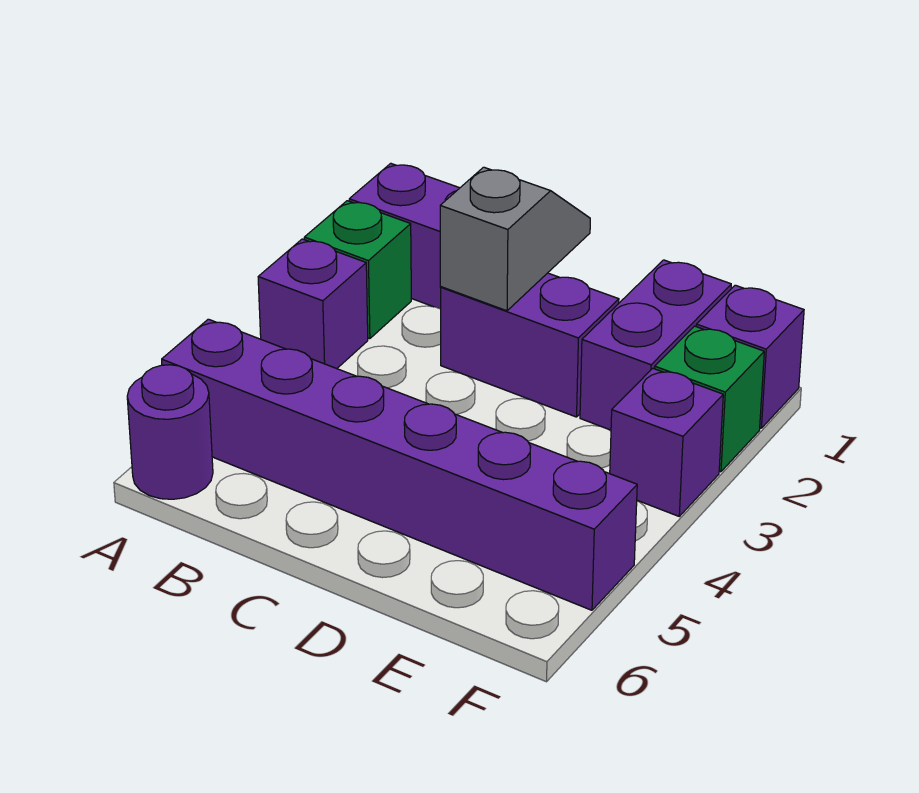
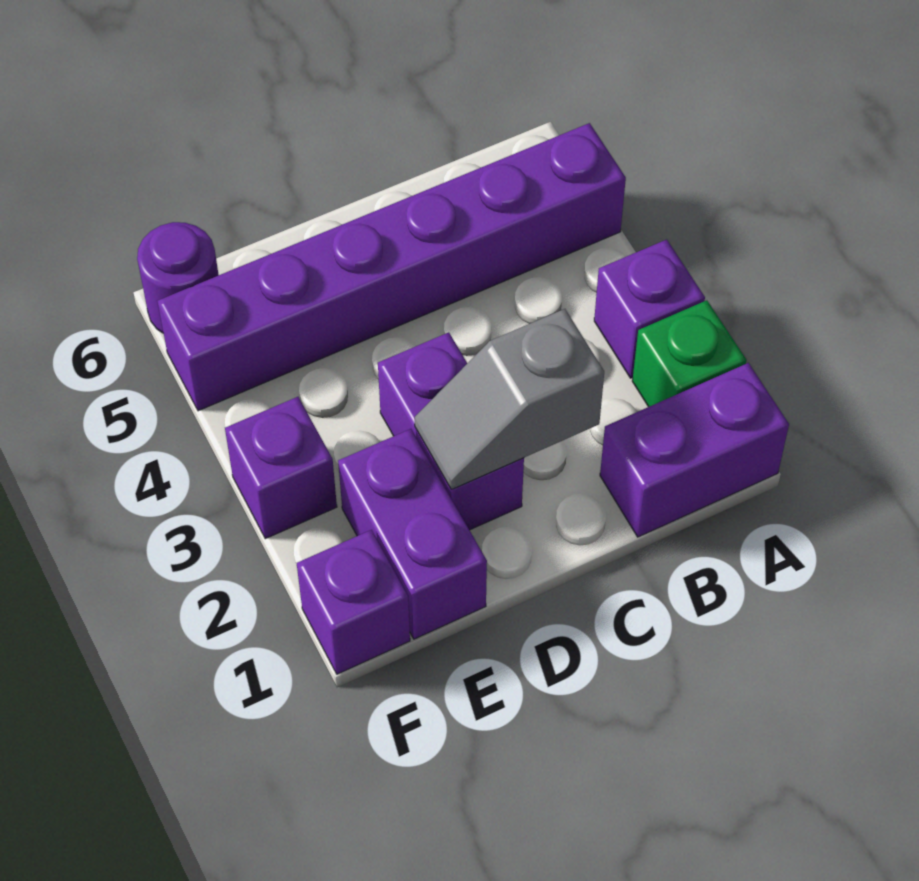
purple 1x1 round brick [127,365,213,499] -> purple 1x1 round brick moved to [137,222,219,333]
grey 1x2 slope [440,167,590,311] -> grey 1x2 slope turned to [415,309,604,490]
purple 1x2 brick [441,273,619,417] -> purple 1x2 brick turned to [378,332,524,530]
green 1x1 brick [655,326,764,472] -> none

